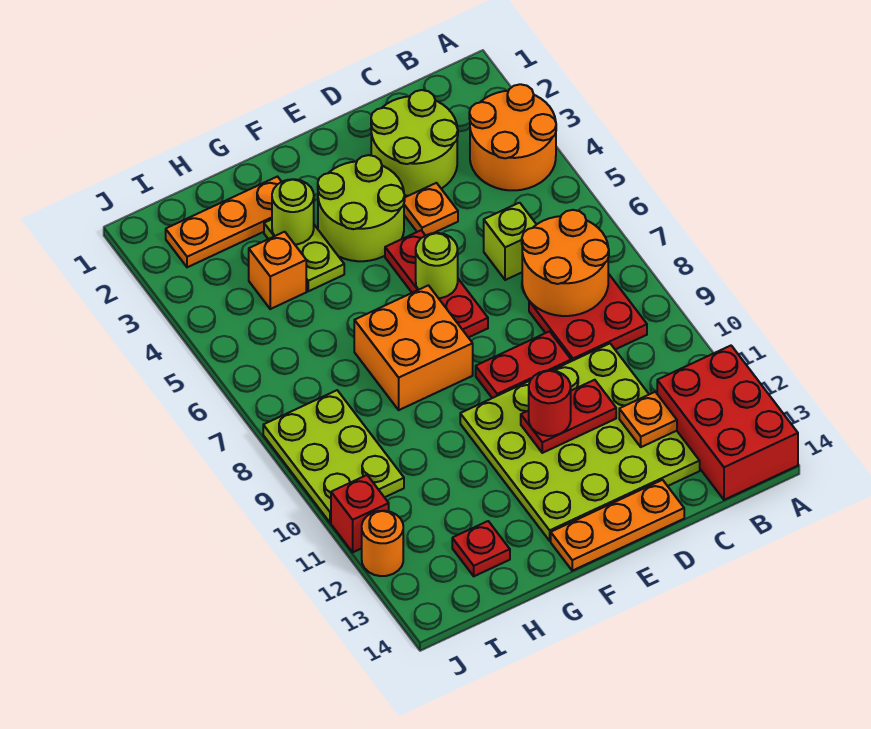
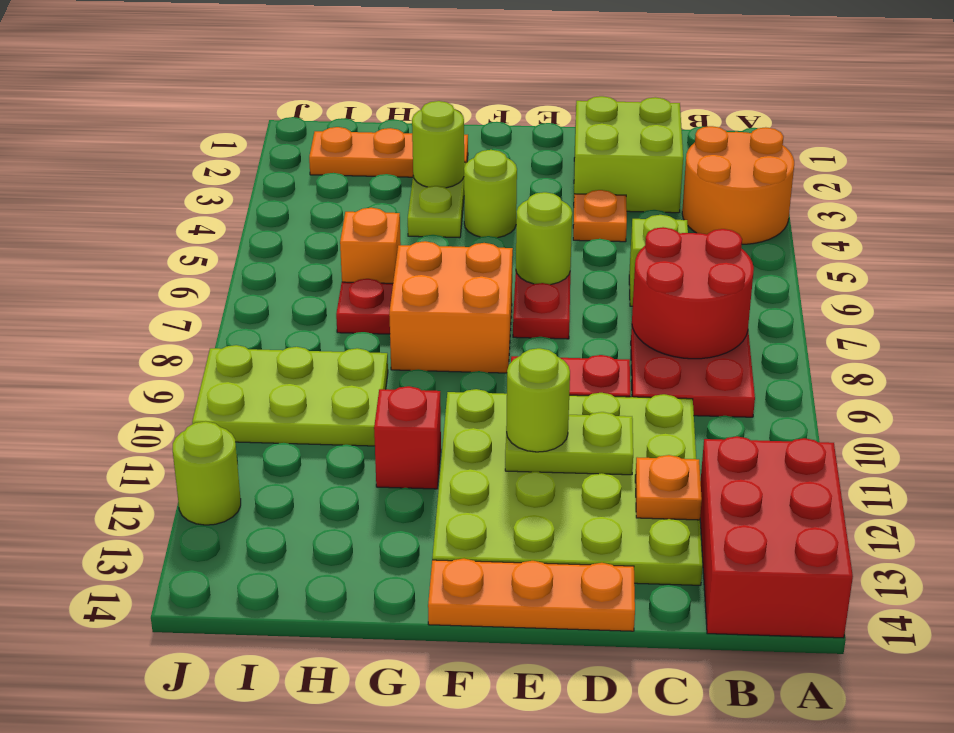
orange 2x2 round brick [522,210,609,316] -> red 2x2 round brick [632,227,754,359]
lime 2x2 round brick [371,90,458,196] -> lime 2x2 brick [574,96,683,213]
red 1x2 plate [521,380,616,453] -> lime 1x2 plate [505,412,633,475]
lime 2x2 round brick [318,155,405,261] -> lime 1x1 round brick [464,150,517,238]
red 1x1 round brick [529,371,571,436] -> lime 1x1 round brick [506,348,570,452]
orange 1x1 brick [249,232,306,309] -> orange 1x1 brick moved to [340,208,401,283]
red 1x1 plate [452,521,510,576] -> red 1x1 plate moved to [336,279,393,334]
lime 2x3 plate [263,390,404,523] -> lime 2x3 plate turned to [192,345,388,446]
red 1x1 brick [331,475,389,552] -> red 1x1 brick moved to [374,386,441,489]
orange 1x1 round brick [362,511,403,576] -> lime 1x1 round brick [173,421,241,525]

